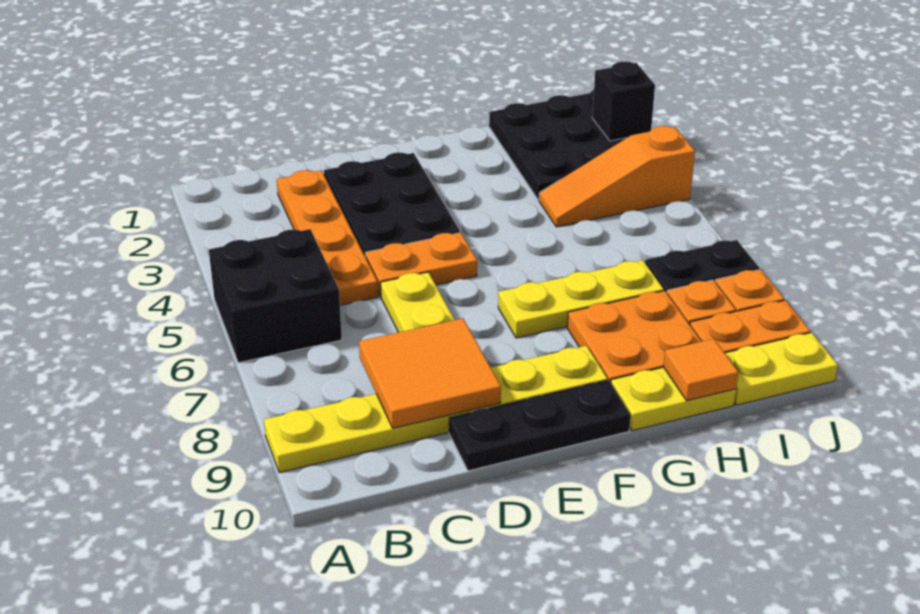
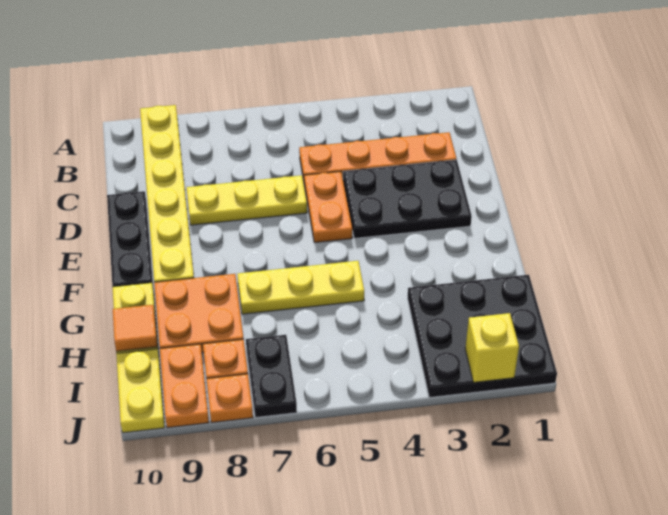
black 2x2 brick [209,229,342,363] -> none
orange 2x2 tile [359,318,501,428] -> none
yellow 1x3 plate [498,260,664,338] -> yellow 1x3 plate turned to [237,261,364,314]
orange 1x3 slope [539,126,695,227] -> none
black 1x1 brick [592,62,655,141] -> yellow 1x1 brick [465,313,519,382]

